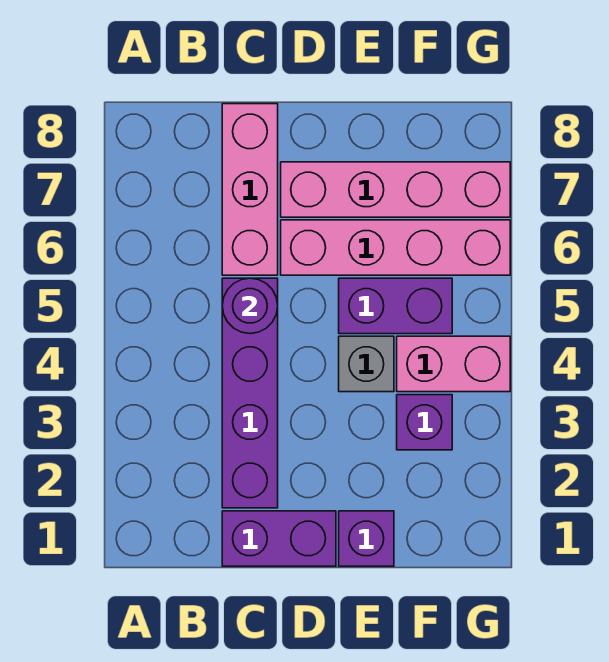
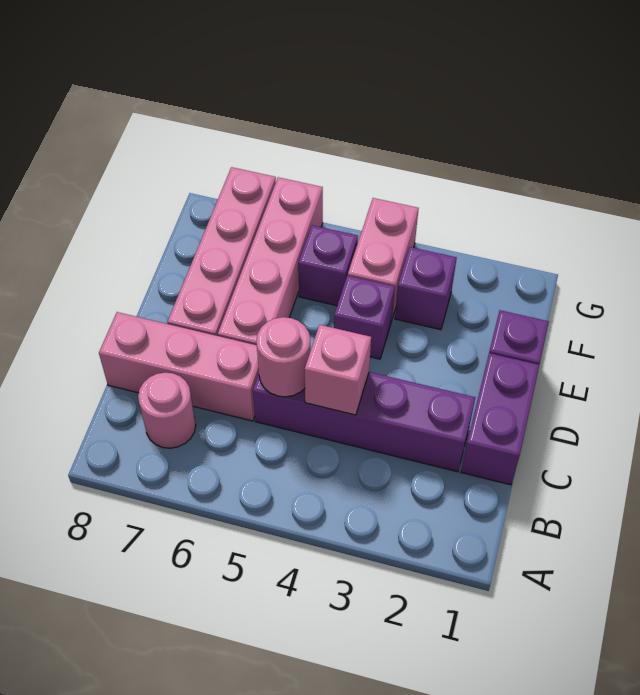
none -> pink 1x1 round brick [138,373,196,448]
none -> pink 1x1 brick [305,325,371,415]
purple 1x1 round brick [222,278,278,334] -> pink 1x1 round brick [256,317,311,397]
grey 1x1 brick [339,336,394,392] -> purple 1x1 brick [334,276,395,359]
purple 1x2 brick [339,278,452,334] -> purple 1x1 brick [298,225,358,306]

